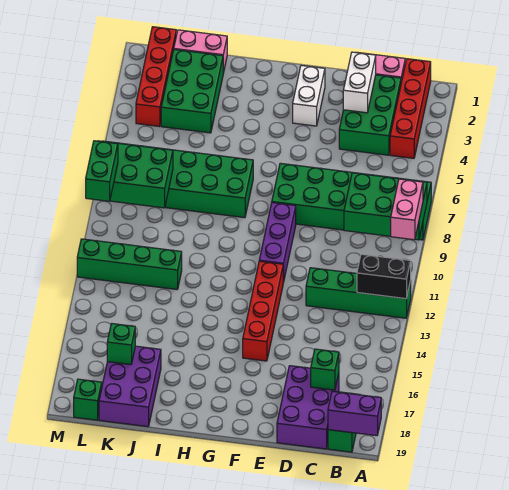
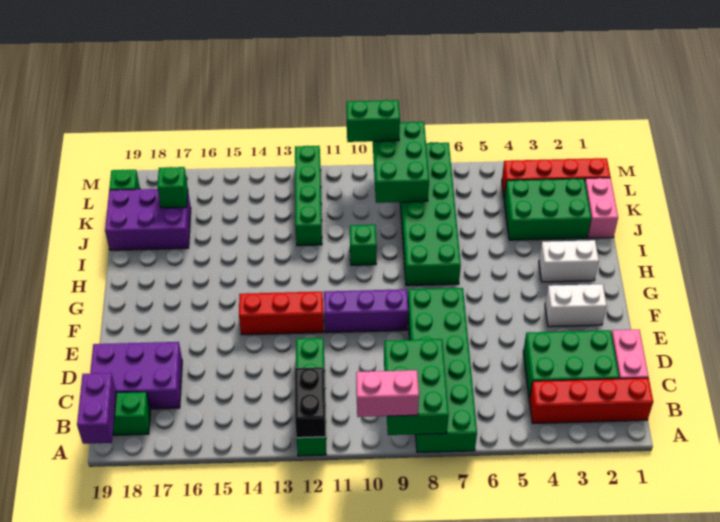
green 1x1 brick [311,349,339,390] -> green 1x1 brick moved to [350,225,377,265]
white 1x2 brick [343,52,376,113] -> white 1x2 brick moved to [539,240,599,282]
red 1x4 brick [243,261,283,361] -> red 1x3 brick [239,292,324,335]

